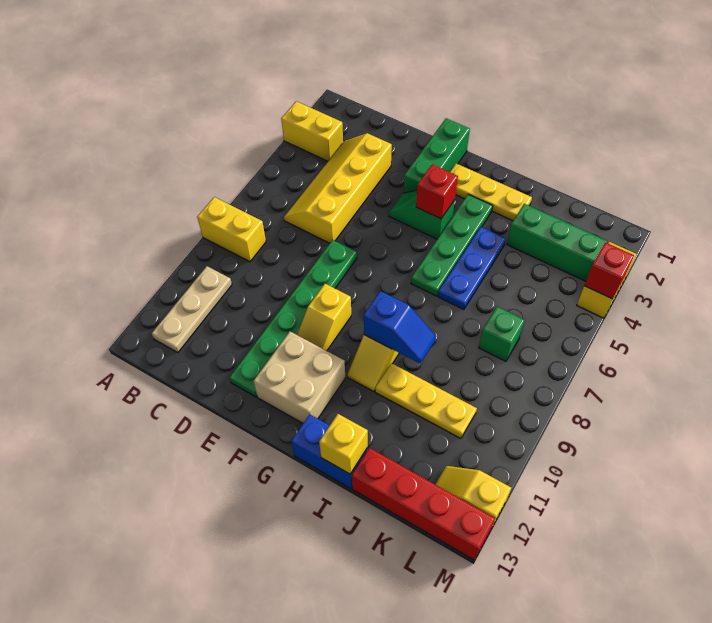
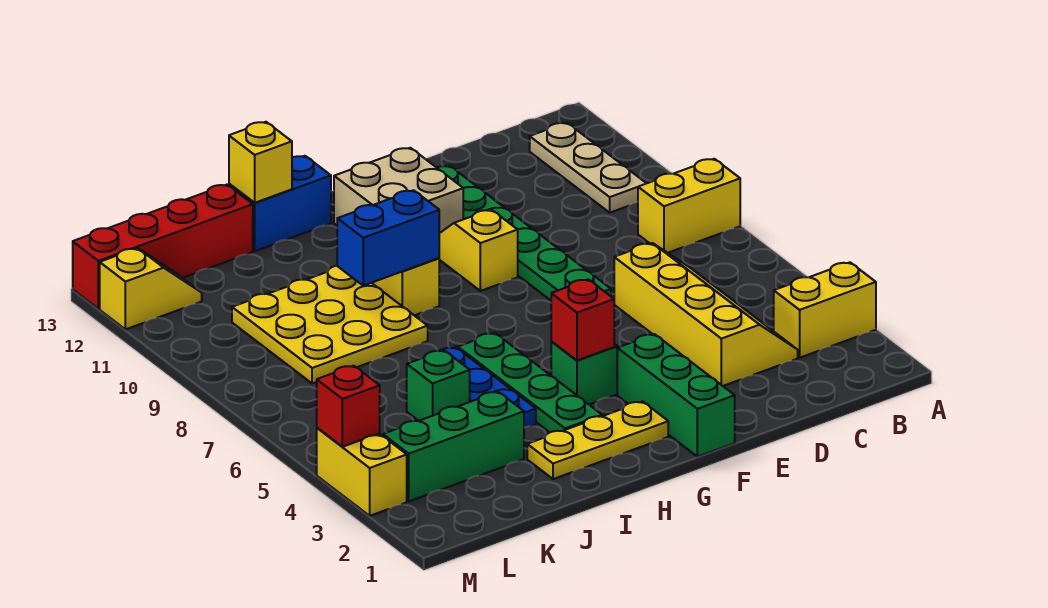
blue 1x2 slope [364,291,436,363] -> blue 1x2 brick [337,190,439,286]
yellow 1x3 plate [375,363,477,439] -> yellow 3x3 plate [232,266,428,384]
green 1x1 brick [479,307,525,361] -> green 1x1 brick moved to [407,350,470,421]

